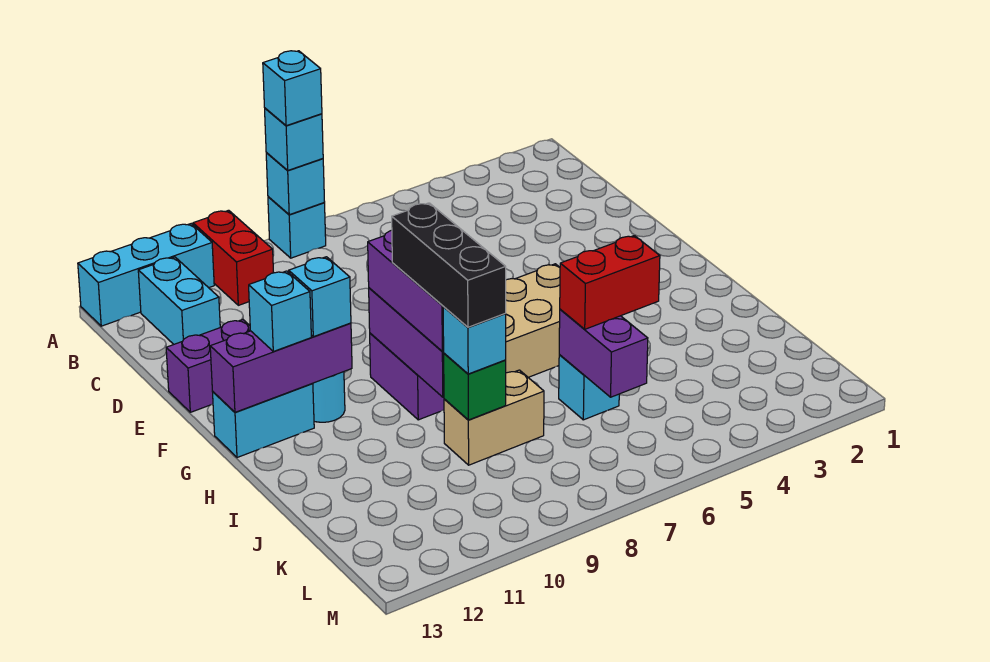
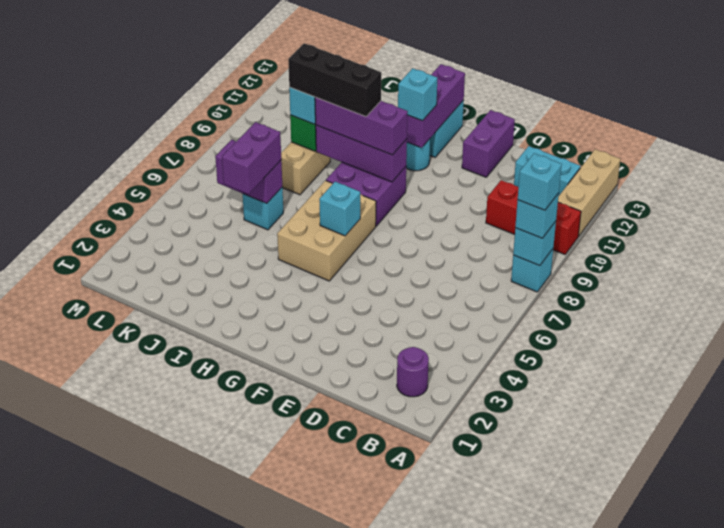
red 1x2 brick [193,210,274,305] -> red 1x3 brick [486,180,581,254]
cyan 1x3 brick [78,224,214,326] -> tan 1x3 brick [558,149,620,236]
none -> purple 1x1 round brick [397,347,429,397]
cyan 1x1 brick [249,271,311,351] -> cyan 1x1 brick moved to [319,182,360,236]
red 1x2 brick [560,236,660,329] -> purple 1x2 brick [222,122,281,194]

